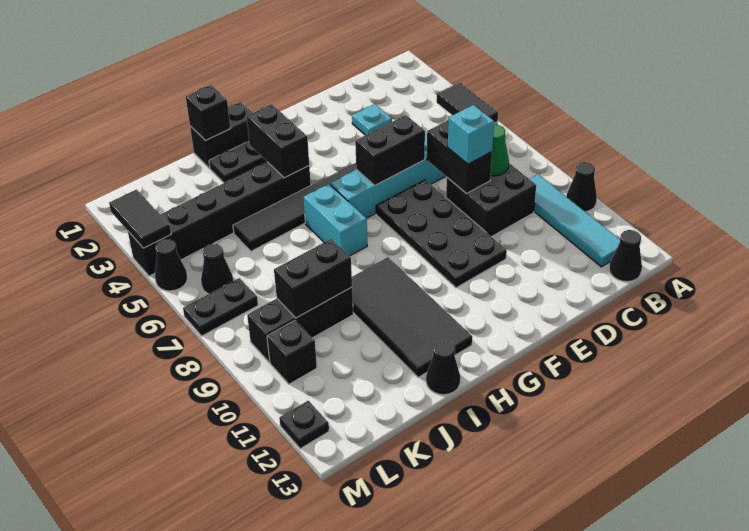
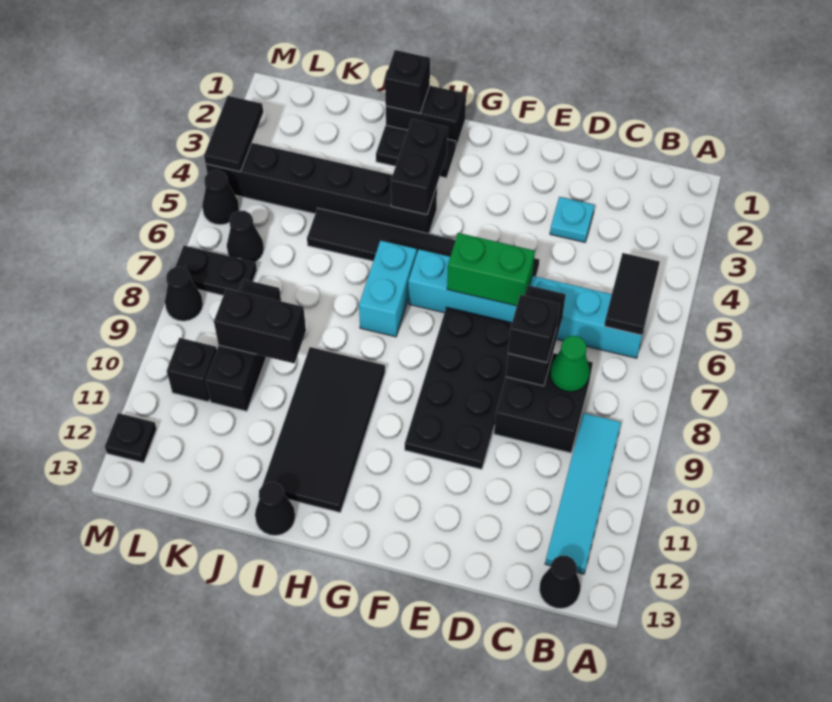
black 1x1 cone [566,162,597,212] -> black 1x1 cone moved to [165,267,203,321]
cyan 1x1 brick [448,105,494,164] -> black 1x1 brick [508,295,560,363]
black 1x2 brick [355,115,425,185] -> green 1x2 brick [447,233,535,306]
black 1x3 brick [247,287,353,362] -> black 1x3 brick turned to [206,279,281,411]

